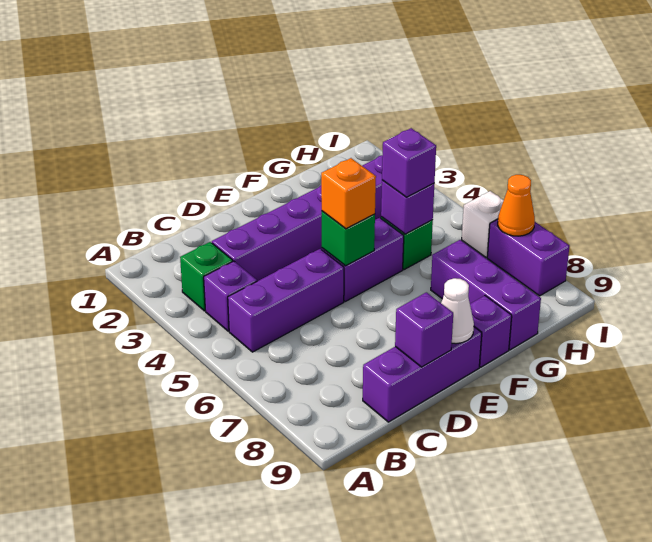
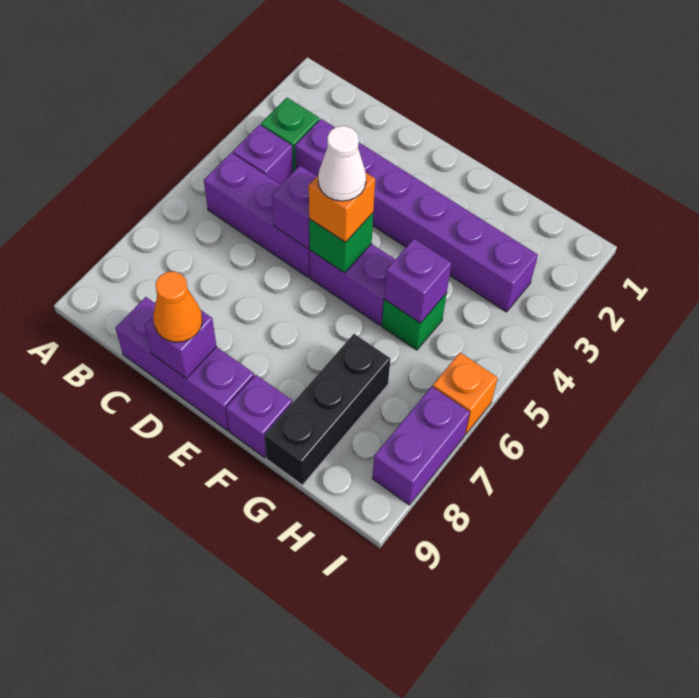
white 1x1 cone [441,278,474,344] -> white 1x1 cone moved to [318,126,366,201]
purple 1x1 brick [382,128,436,197] -> purple 1x1 brick moved to [272,166,317,248]
purple 1x3 brick [431,240,541,350] -> black 1x3 brick [264,334,390,485]
white 1x1 brick [462,191,504,257] -> orange 1x1 brick [433,353,498,435]
orange 1x1 cone [498,175,535,236] -> orange 1x1 cone moved to [153,271,202,342]

